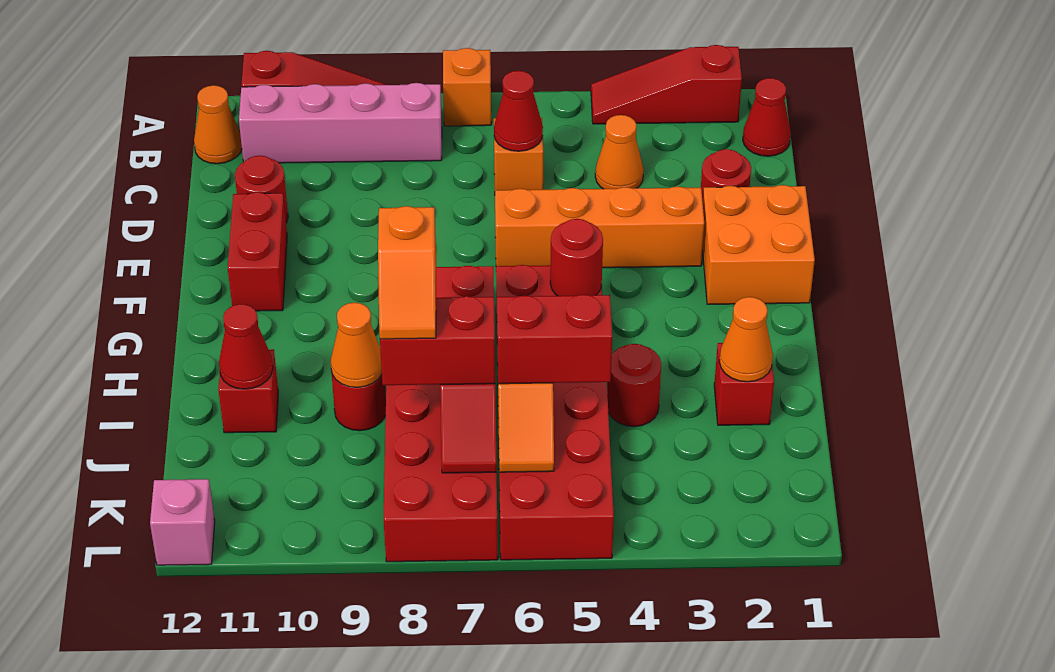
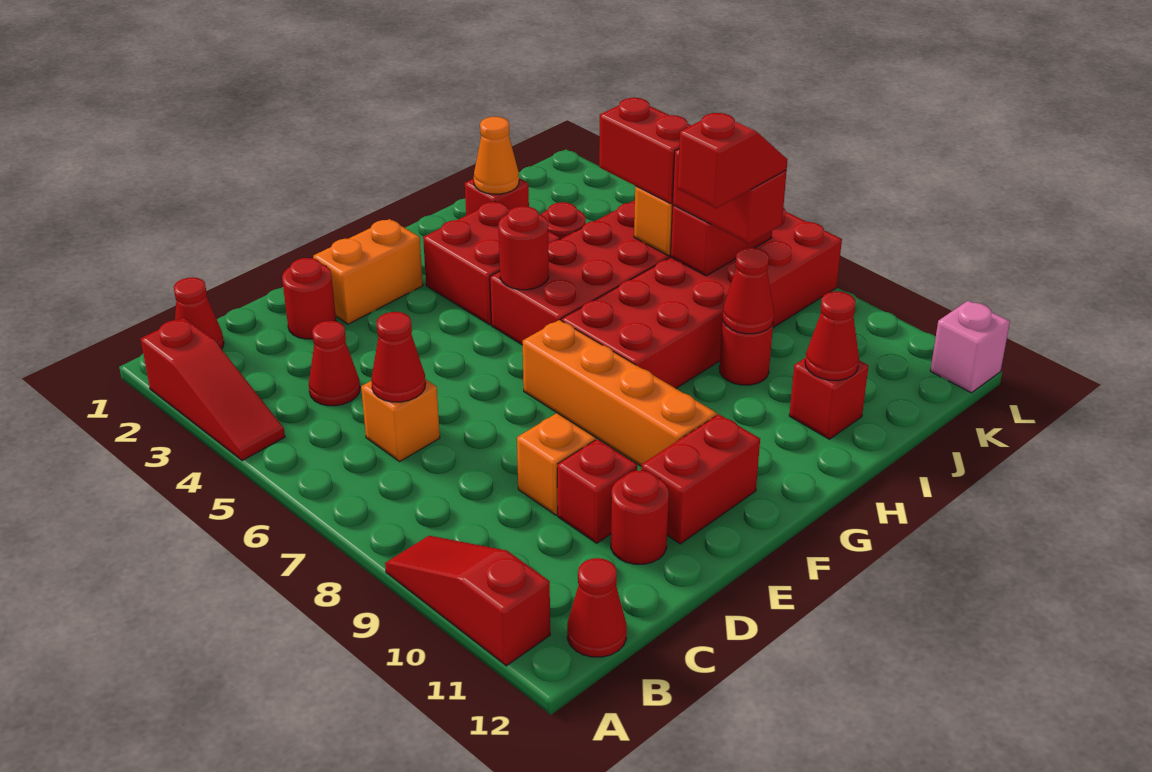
orange 1x1 brick [443,48,491,126] -> orange 1x1 brick moved to [517,413,595,515]
pink 1x4 brick [239,83,442,163] -> none
orange 1x1 cone [194,85,242,164] -> red 1x1 cone [567,558,627,657]
orange 1x1 cone [595,115,644,189] -> red 1x1 cone [309,321,360,406]
none -> red 1x1 brick [557,439,637,543]
orange 2x2 brick [703,185,815,304] -> orange 1x2 brick [313,219,423,324]
orange 1x4 brick [495,187,704,268] -> orange 1x4 brick moved to [523,320,717,466]
none -> red 2x2 brick [423,202,560,325]
orange 1x2 slope [378,206,436,339] -> red 1x2 slope [678,113,788,208]
orange 1x1 cone [330,303,382,387] -> red 1x1 cone [723,248,774,334]

